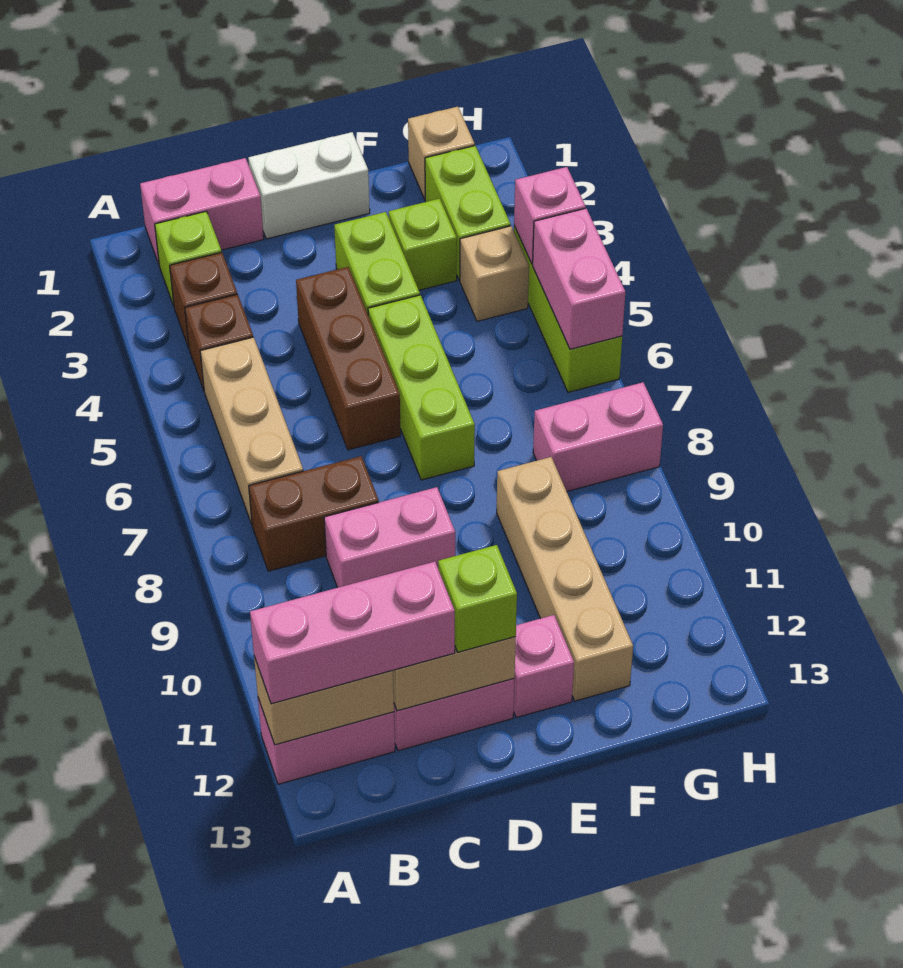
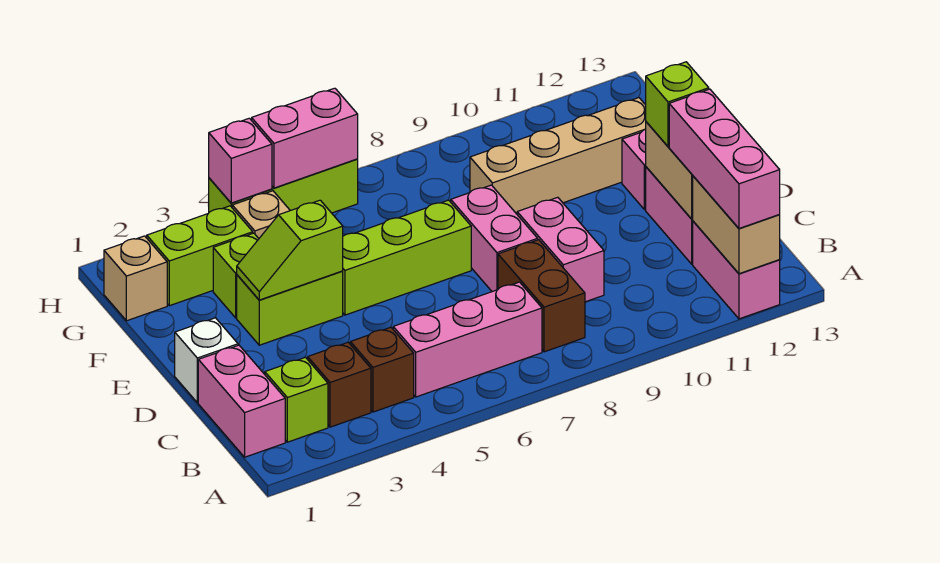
tan 1x3 brick [200,337,303,524] -> pink 1x3 brick [393,282,542,397]
white 1x2 brick [248,132,370,239] -> white 1x1 brick [175,318,238,403]
brown 1x3 brick [296,267,401,450] -> none
none -> lime 1x2 slope [237,200,343,300]
pink 1x2 brick [533,382,663,491] -> pink 1x2 brick moved to [451,185,538,292]

